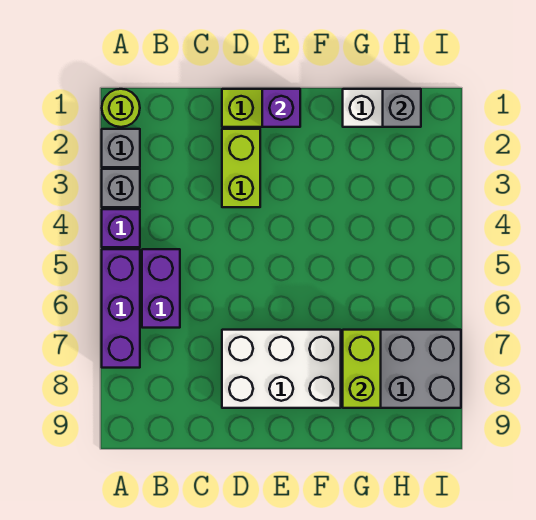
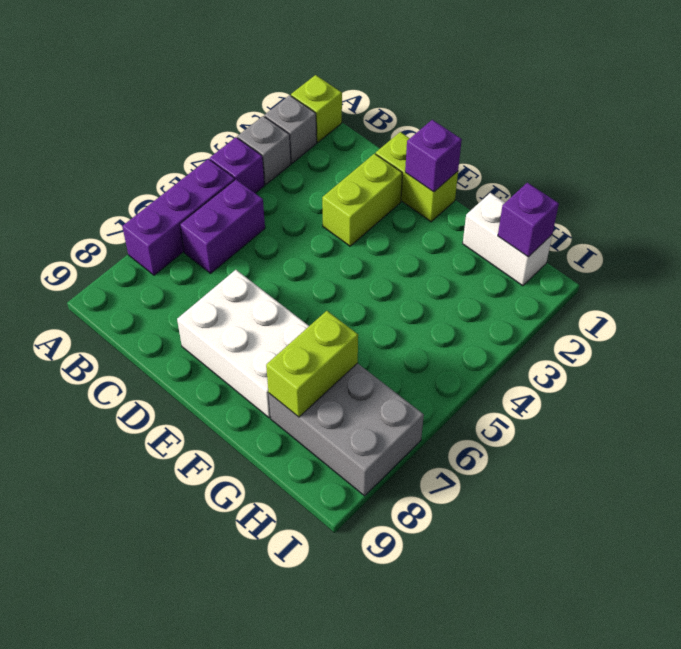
lime 1x1 round brick [102,89,140,127] -> lime 1x1 brick [291,75,342,142]
grey 1x1 brick [383,89,421,127] -> purple 1x1 brick [498,183,559,257]

